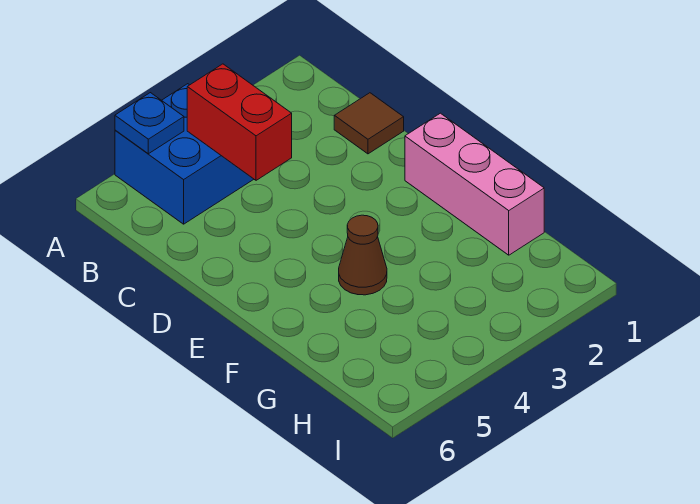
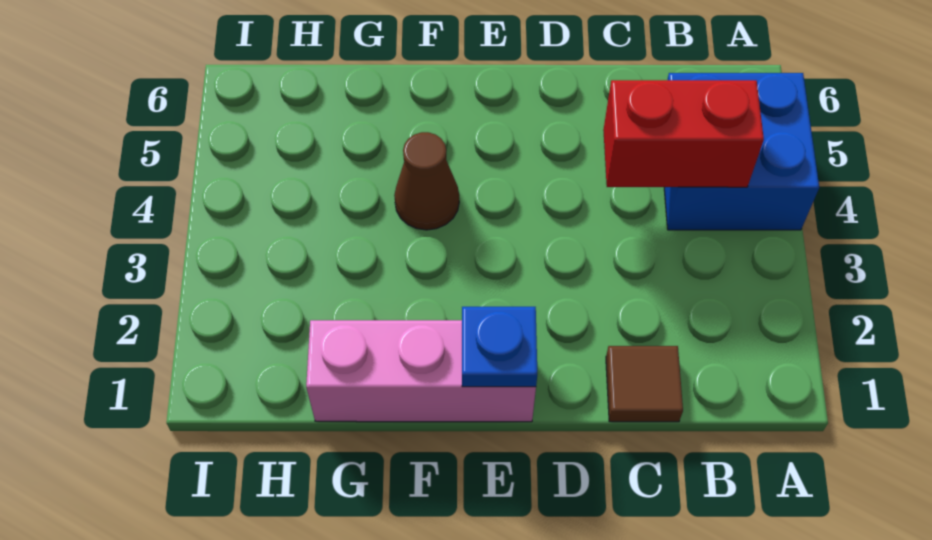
blue 1x1 plate [115,93,184,154] -> blue 1x1 plate moved to [462,307,537,387]

